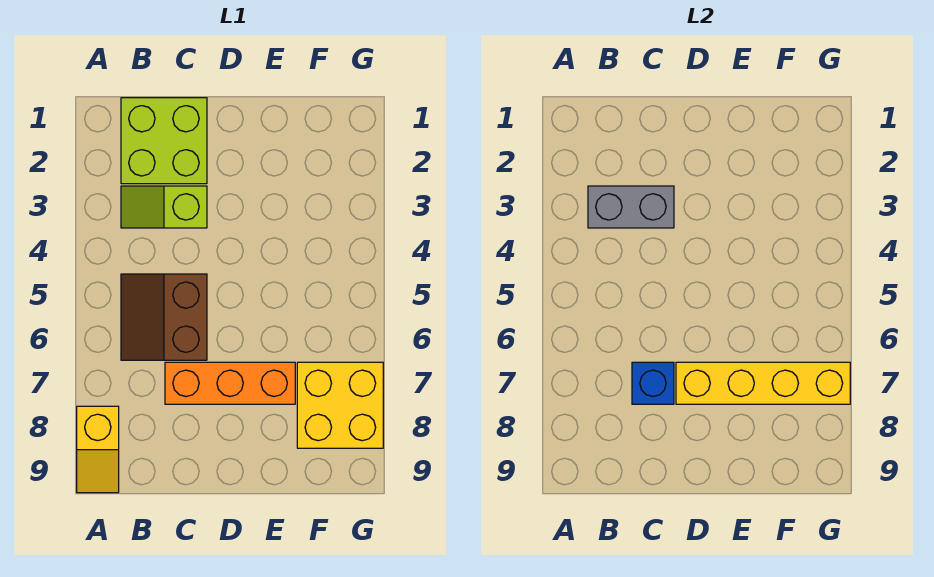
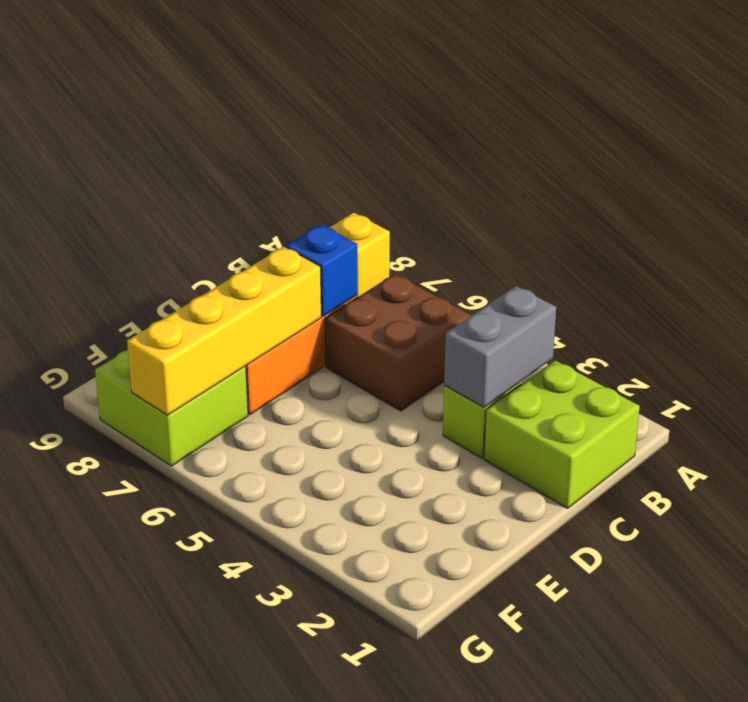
brown 2x2 slope [121,274,207,360] -> brown 2x2 brick [325,274,471,411]
yellow 2x2 brick [297,362,383,448] -> lime 2x2 brick [95,350,248,466]

